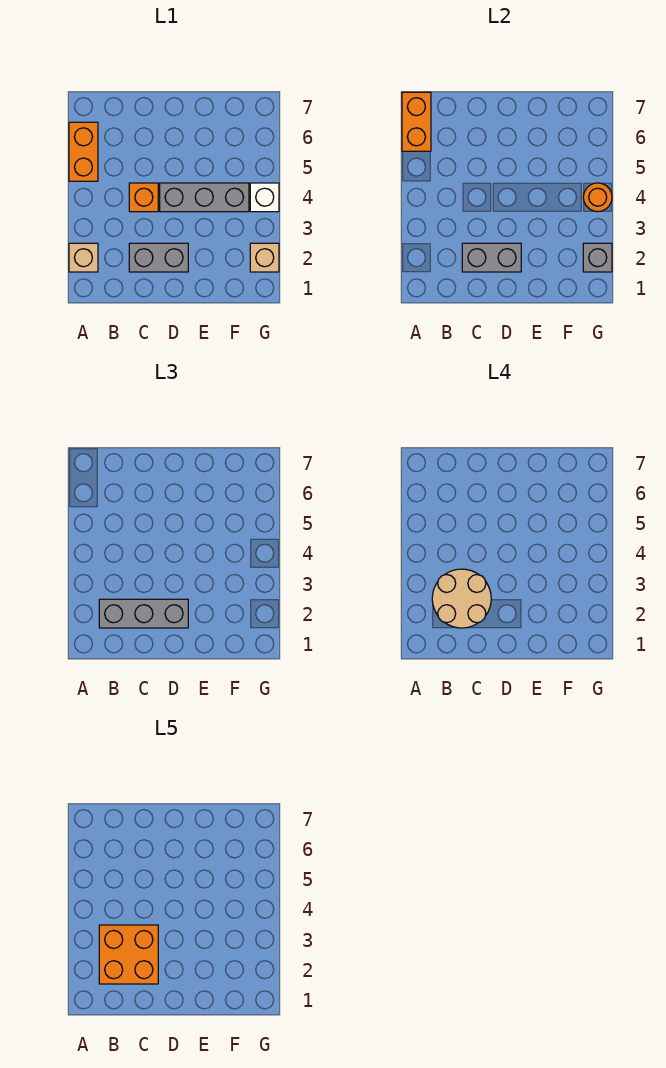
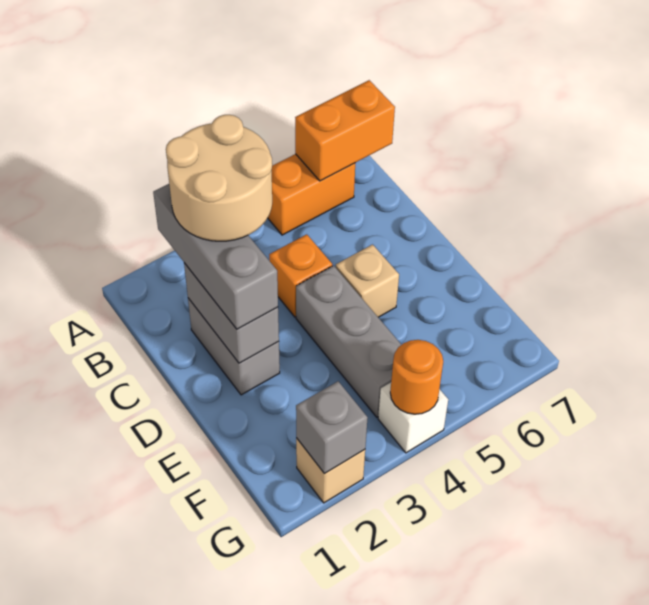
tan 1x1 brick [69,243,98,272] -> tan 1x1 brick moved to [336,245,399,317]
orange 2x2 brick [99,925,158,984] -> none

